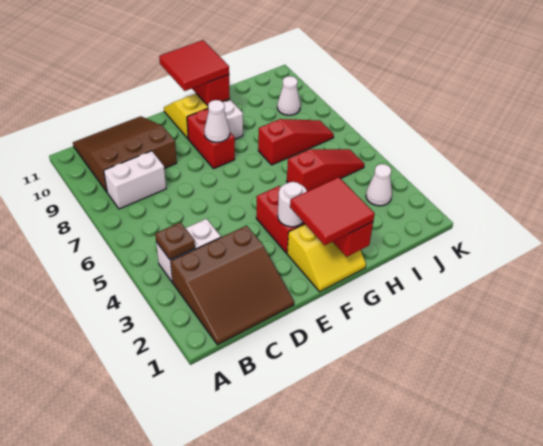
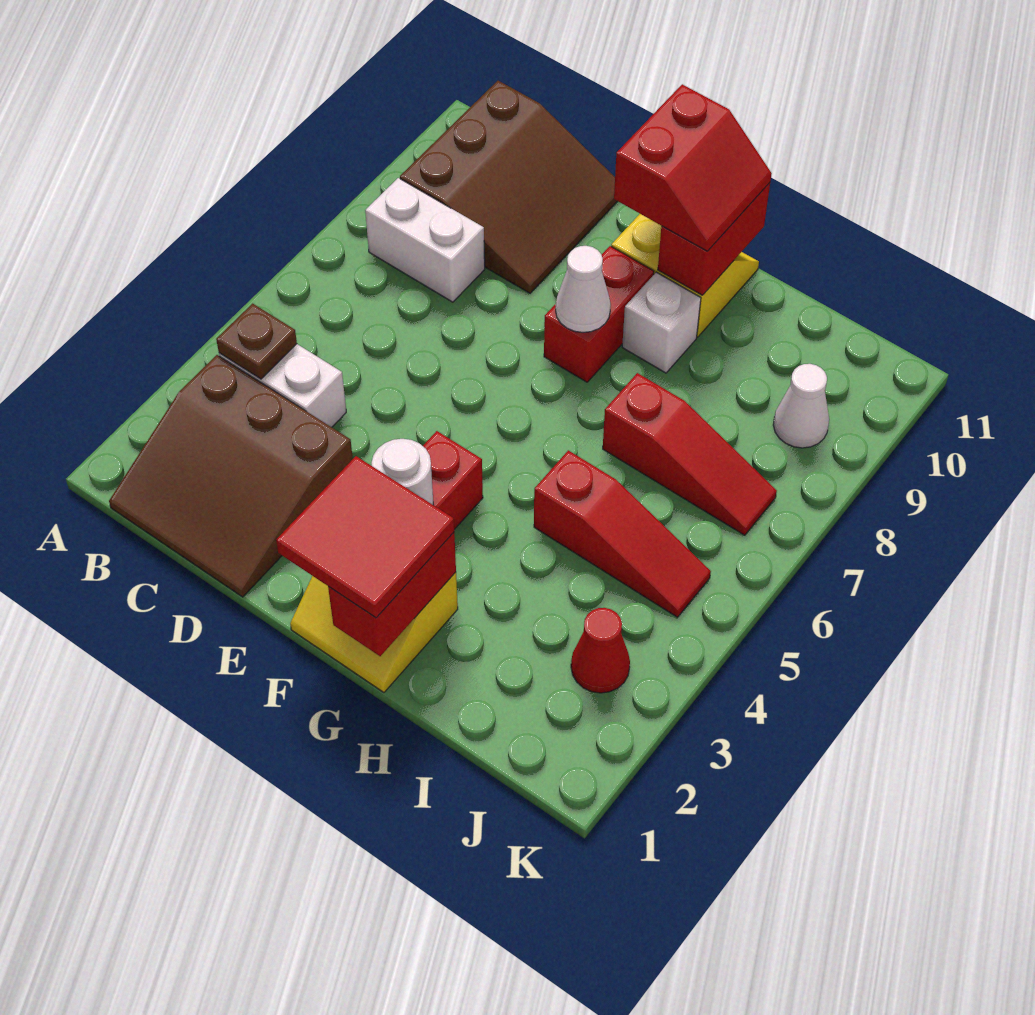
brown 3x3 slope [73,116,177,192] -> brown 3x3 slope turned to [400,81,617,293]
red 2x2 tile [159,40,229,91] -> red 2x2 slope [614,84,772,251]
white 1x1 cone [366,164,392,206] -> red 1x1 cone [571,608,630,693]

